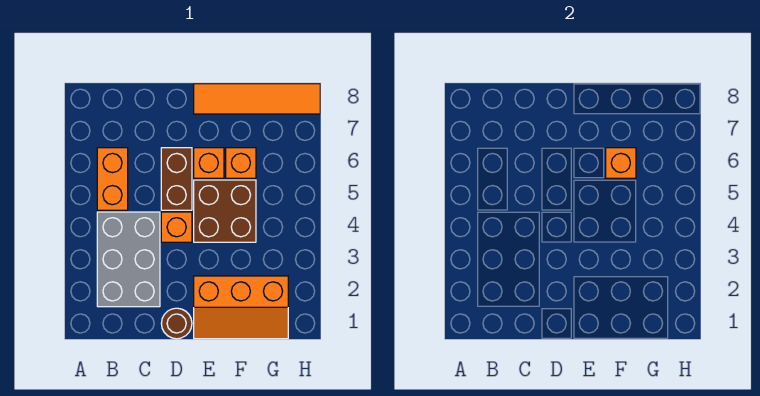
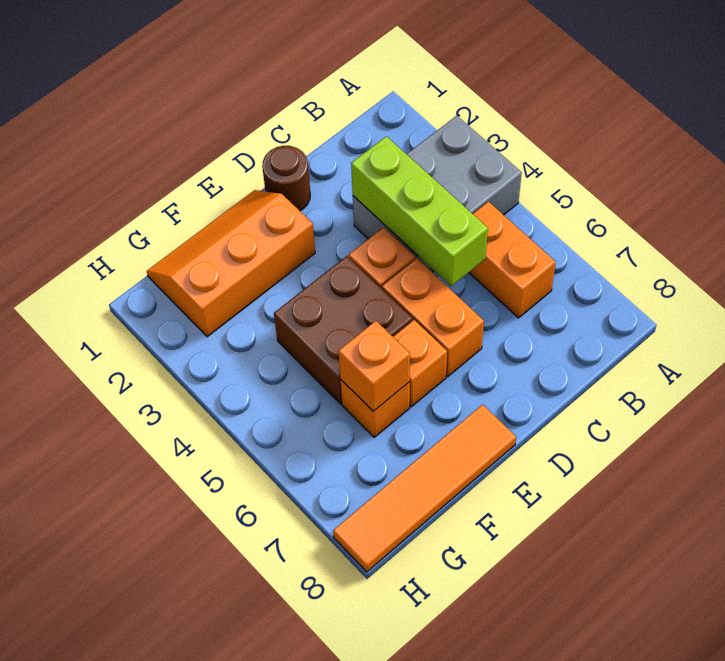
grey 2x3 brick [97,212,160,307] -> grey 2x3 brick turned to [353,116,522,272]
none -> lime 1x3 brick [351,136,488,286]
brown 1x2 brick [161,148,192,210] -> orange 1x2 brick [382,259,484,377]

